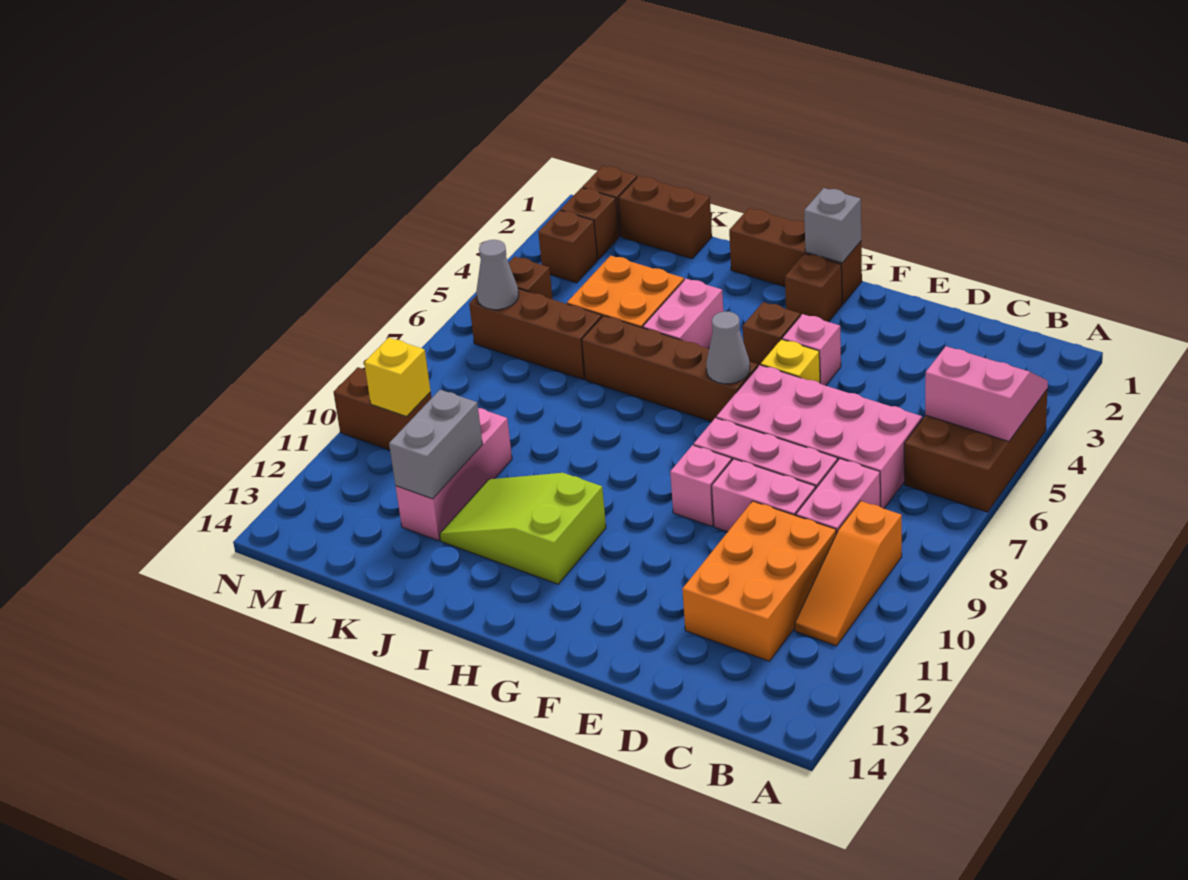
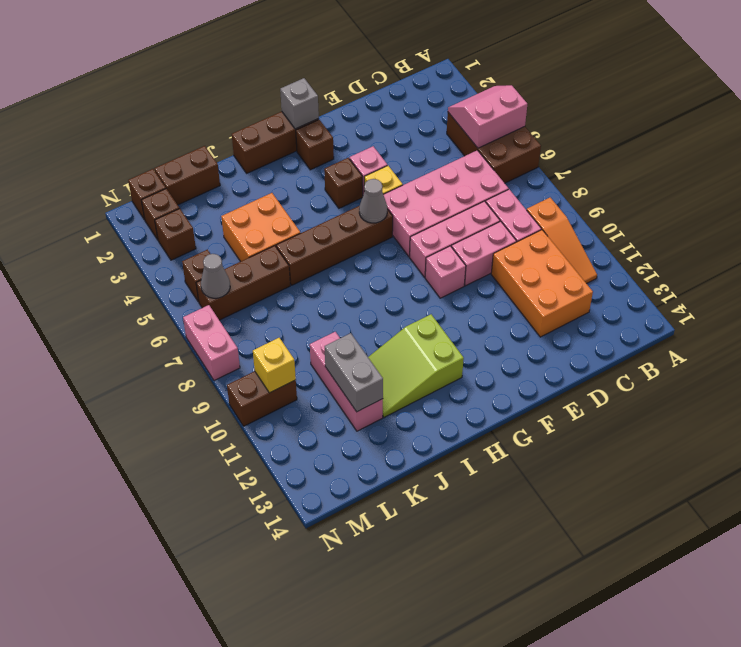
pink 1x2 brick [643,279,723,349] -> pink 1x2 brick moved to [183,305,240,381]

